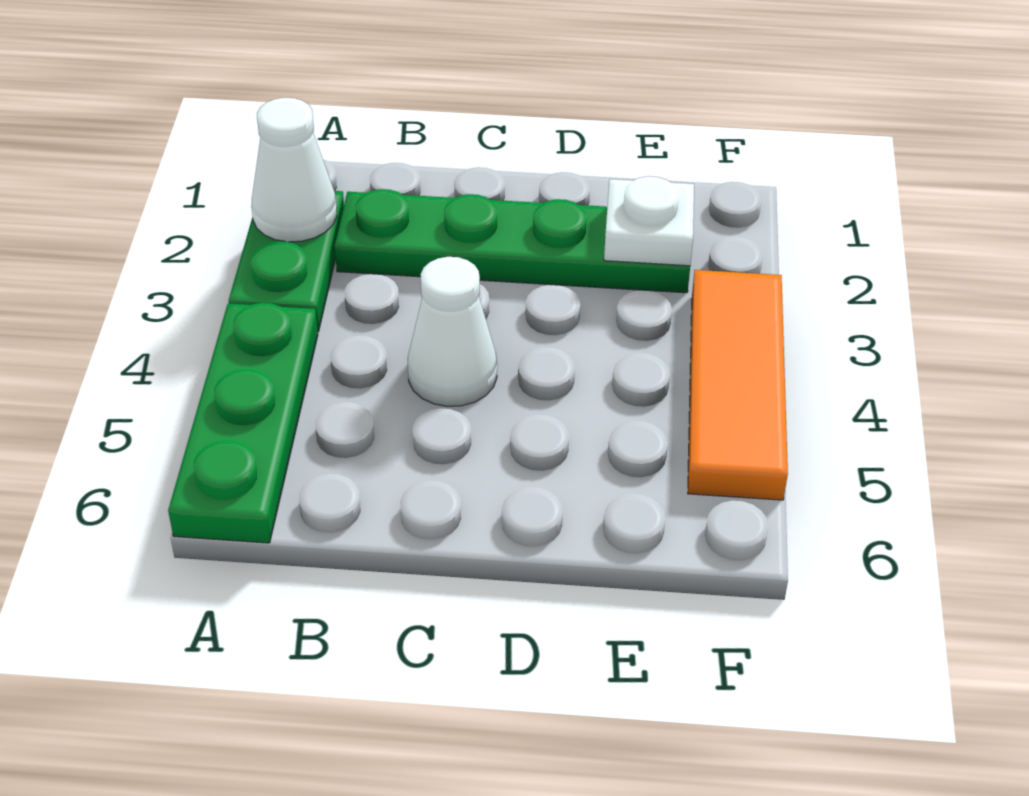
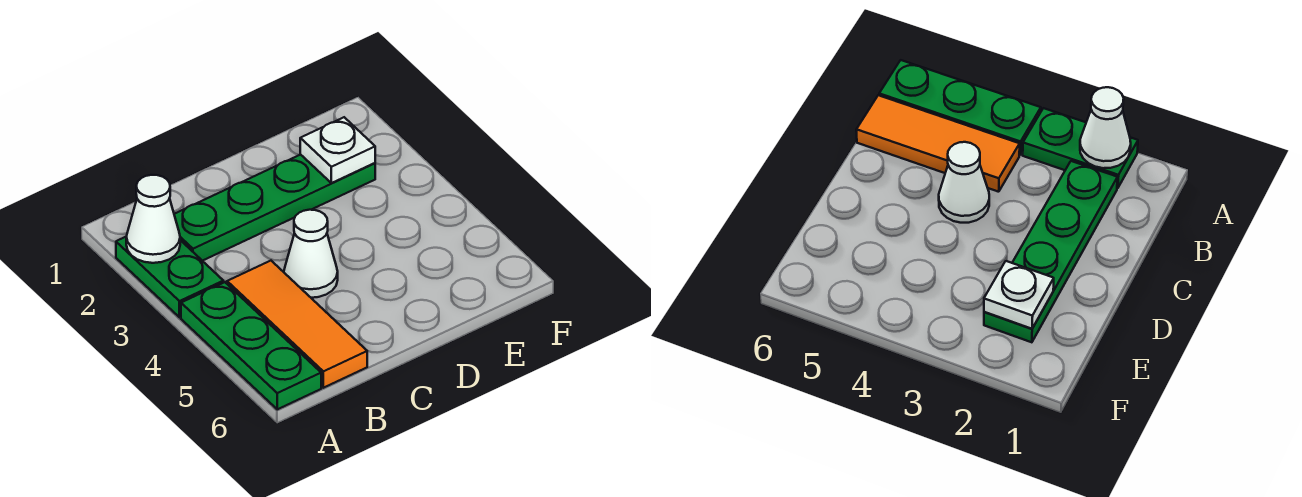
orange 1x3 tile [688,270,788,500] -> orange 1x3 tile moved to [227,261,367,388]

